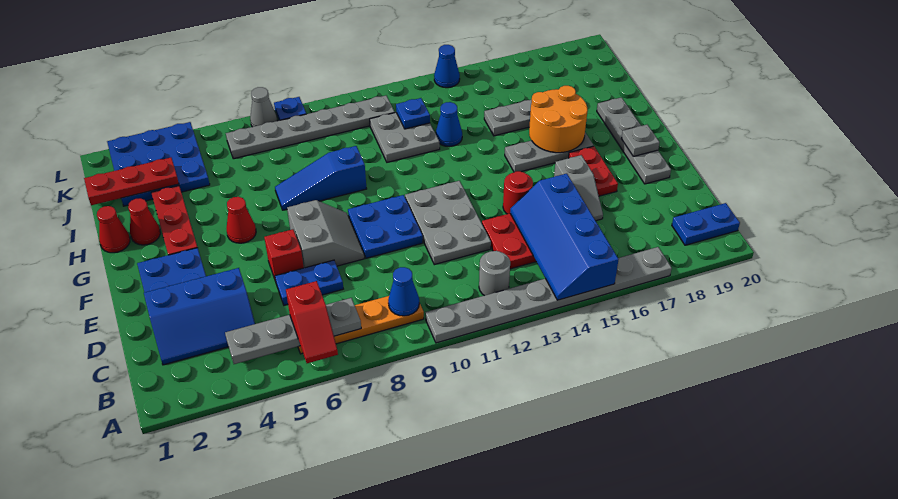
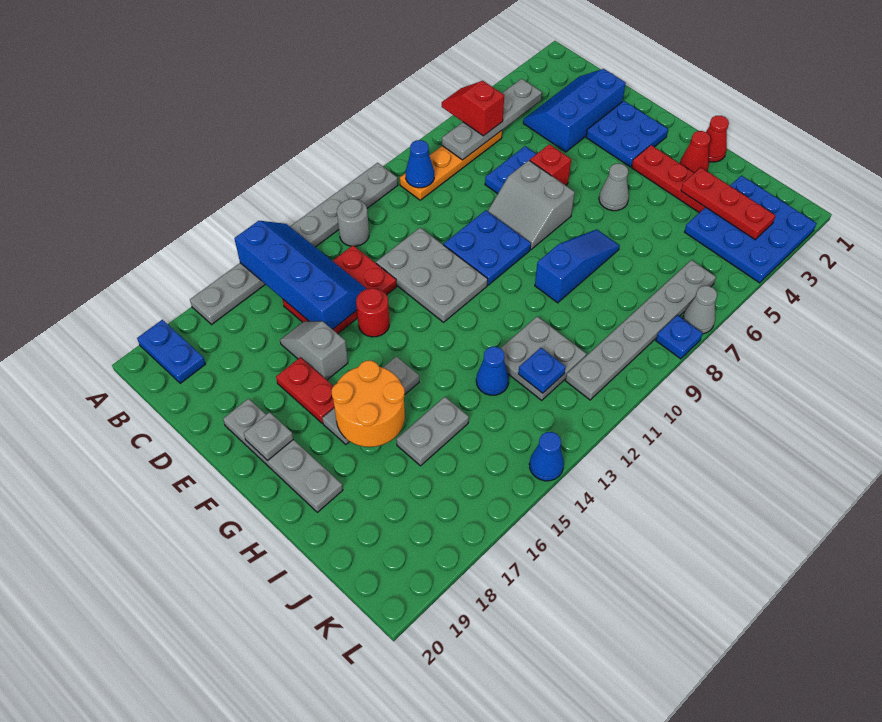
blue 1x2 plate [672,203,740,245] -> blue 1x2 plate turned to [137,320,205,383]
red 1x1 cone [227,197,256,243] -> grey 1x1 cone [599,164,629,211]
red 1x3 plate [84,158,179,205] -> red 1x3 plate turned to [681,168,776,240]

